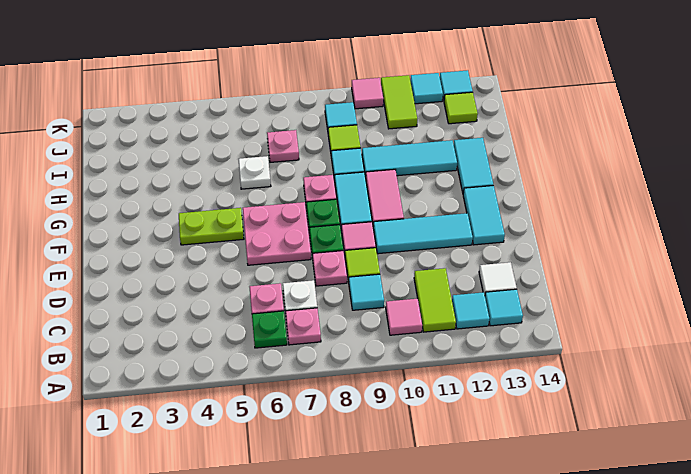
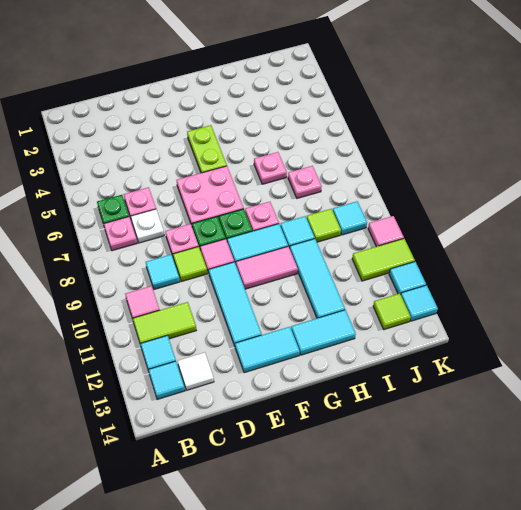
white 1x1 plate [238,156,271,189] -> pink 1x1 plate [254,152,287,184]

